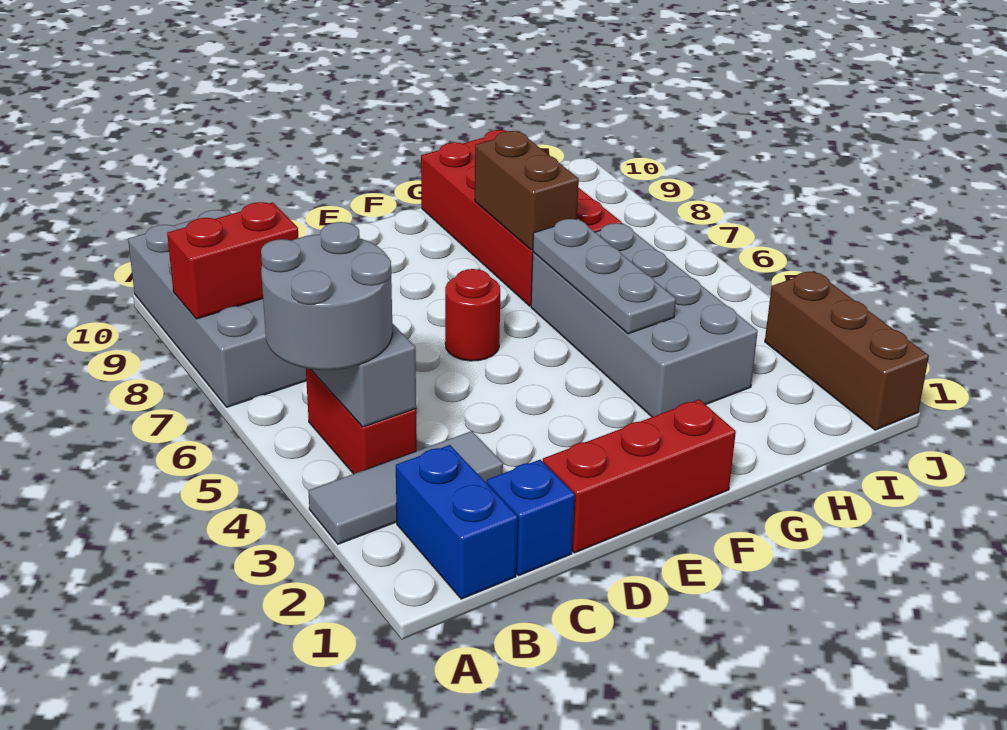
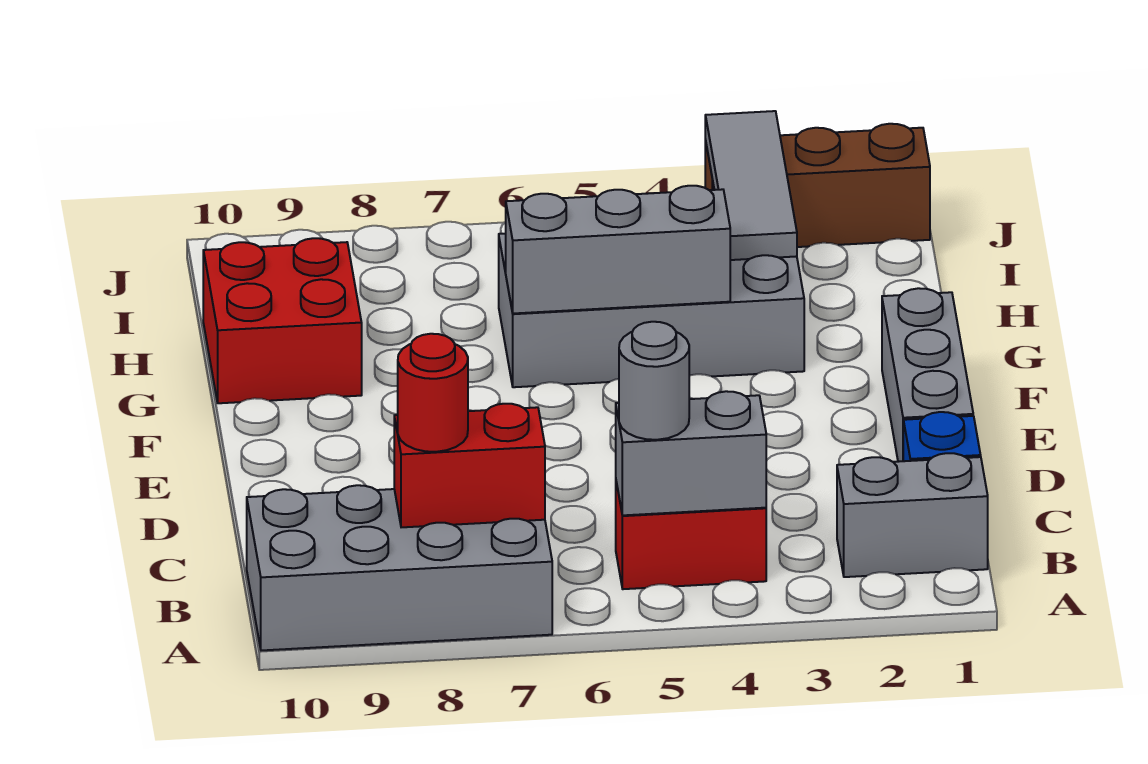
grey 1x3 tile [308,431,503,544] -> grey 1x3 tile moved to [705,111,797,260]
grey 2x2 round brick [261,222,392,370] -> grey 1x1 round brick [619,322,689,440]
red 1x2 brick [167,202,298,319] -> red 1x2 brick turned to [394,404,545,527]
blue 1x2 brick [396,445,518,599] -> grey 1x2 brick [837,453,988,577]
red 1x3 brick [543,400,736,553] -> grey 1x3 brick [882,288,973,462]
red 1x1 round brick [445,269,500,361] -> red 1x1 round brick moved to [398,334,468,452]
grey 1x3 plate [533,219,676,334] -> grey 1x3 brick [506,186,730,313]
red 2x4 brick [421,130,622,306] -> red 2x2 brick [203,238,362,403]
brown 1x2 brick [475,131,579,250] -> none

